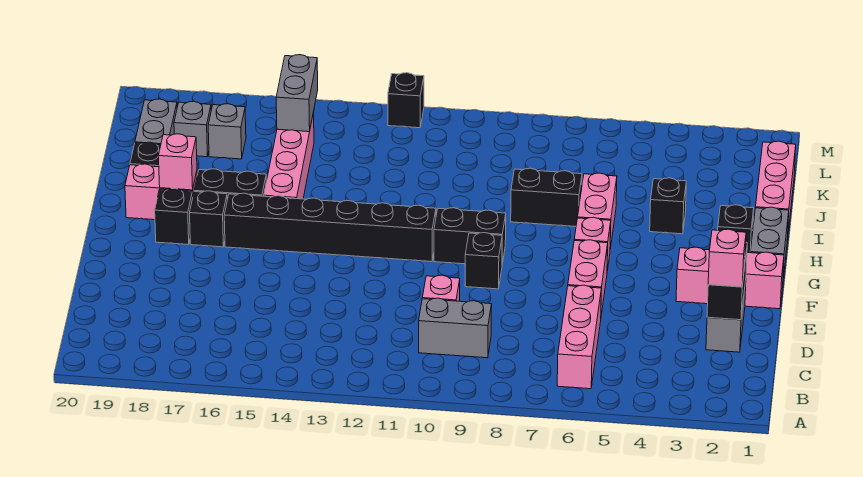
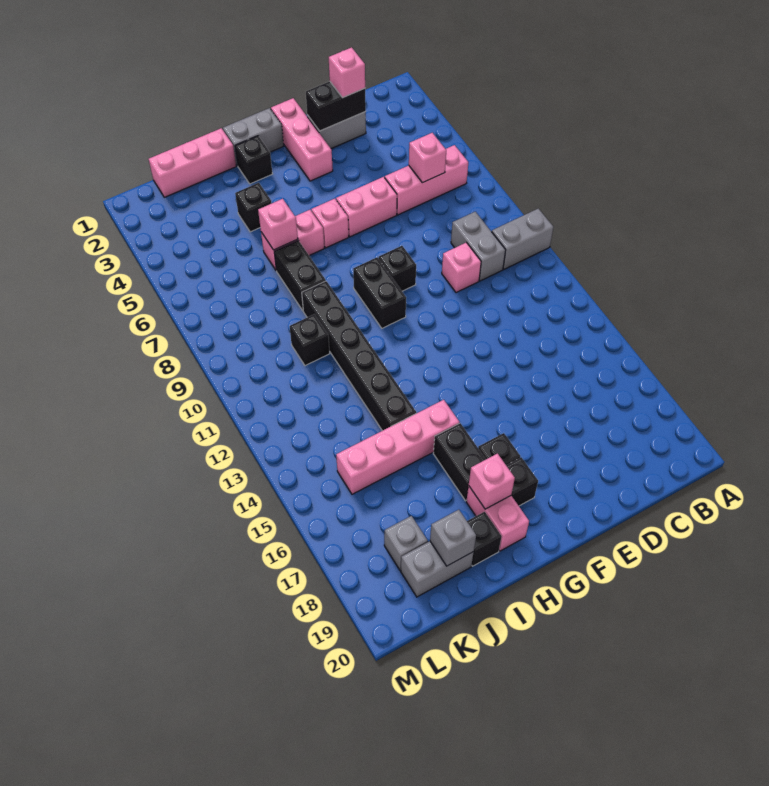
none -> pink 1x1 brick [409,133,446,183]
black 1x6 brick [224,193,436,262] -> black 1x6 brick moved to [302,281,416,431]
none -> pink 1x1 brick [258,199,298,250]
grey 1x2 brick [276,55,318,132] -> grey 1x2 brick moved to [492,209,553,269]
grey 1x1 brick [208,104,246,159] -> grey 1x1 brick moved to [430,510,476,566]
black 1x1 brick [388,73,424,128] -> black 1x1 brick moved to [290,314,330,366]

